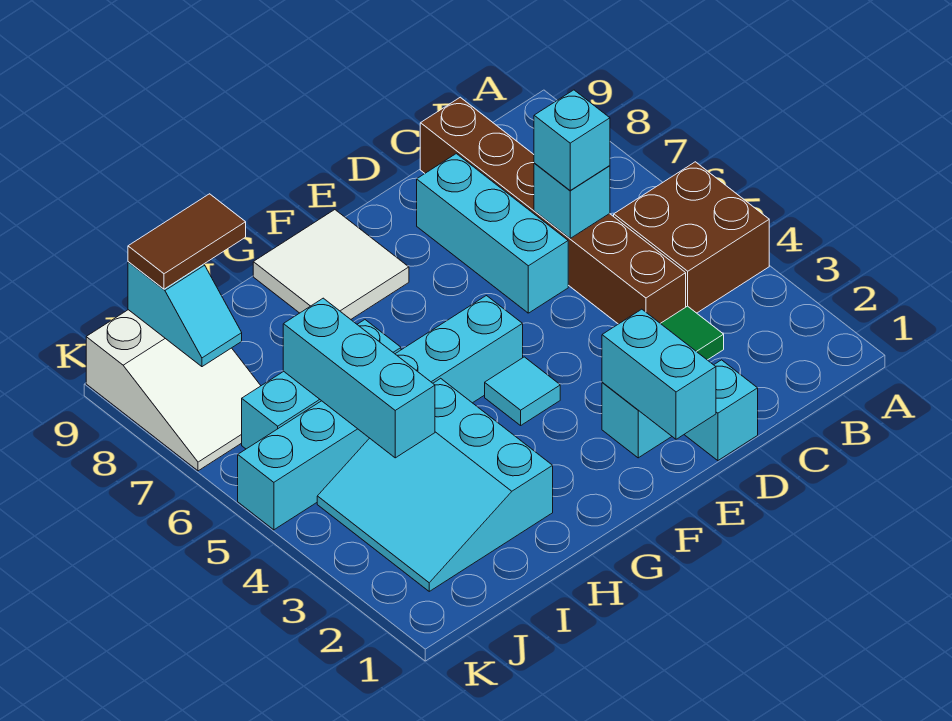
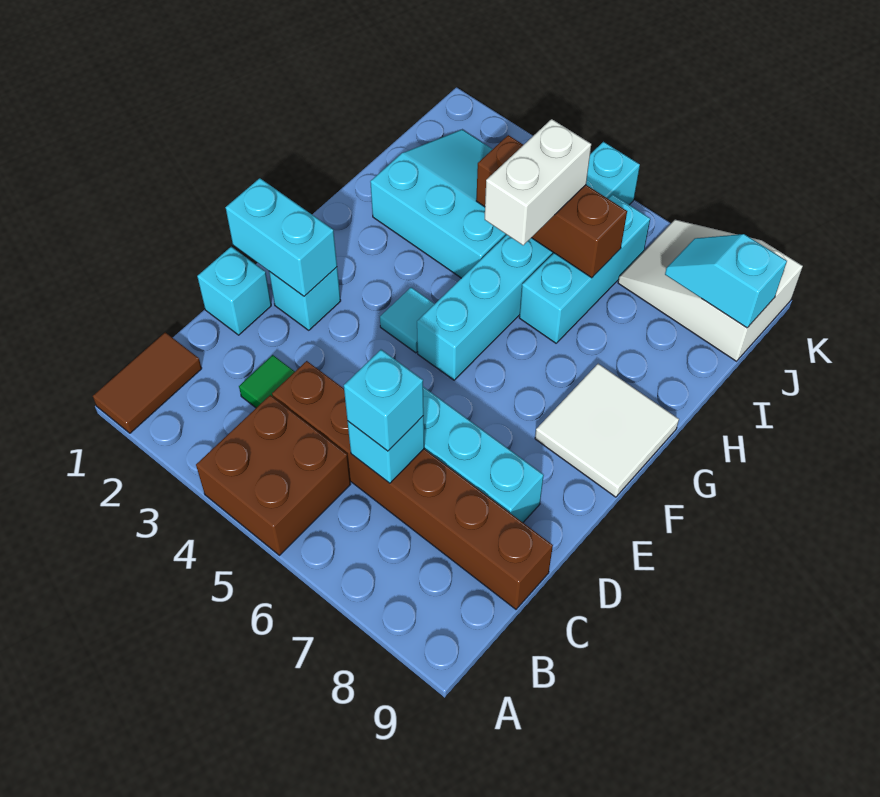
none -> white 1x2 brick [485,119,591,245]
cyan 1x3 brick [283,298,435,458] -> brown 1x3 brick [476,135,627,278]
brown 1x2 tile [128,194,246,289] -> brown 1x2 tile moved to [93,332,202,433]

